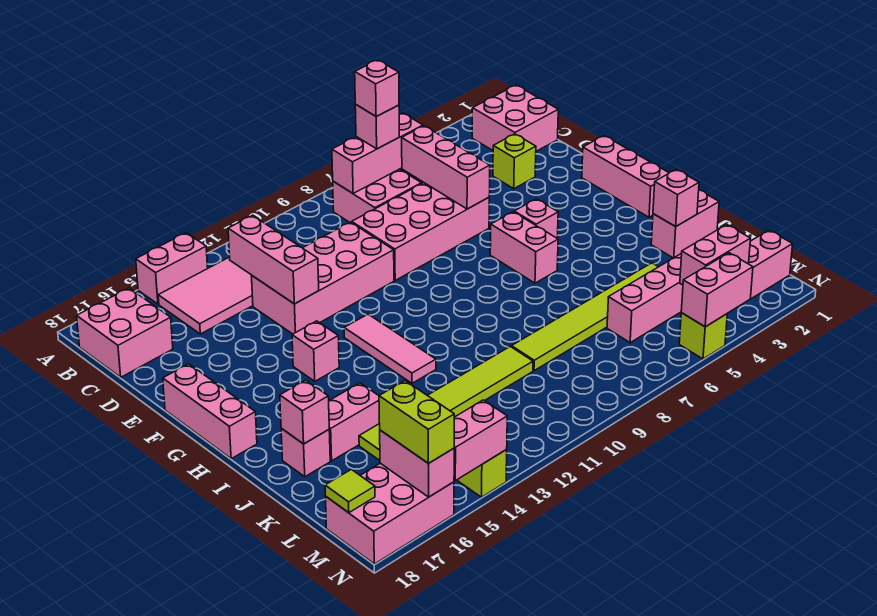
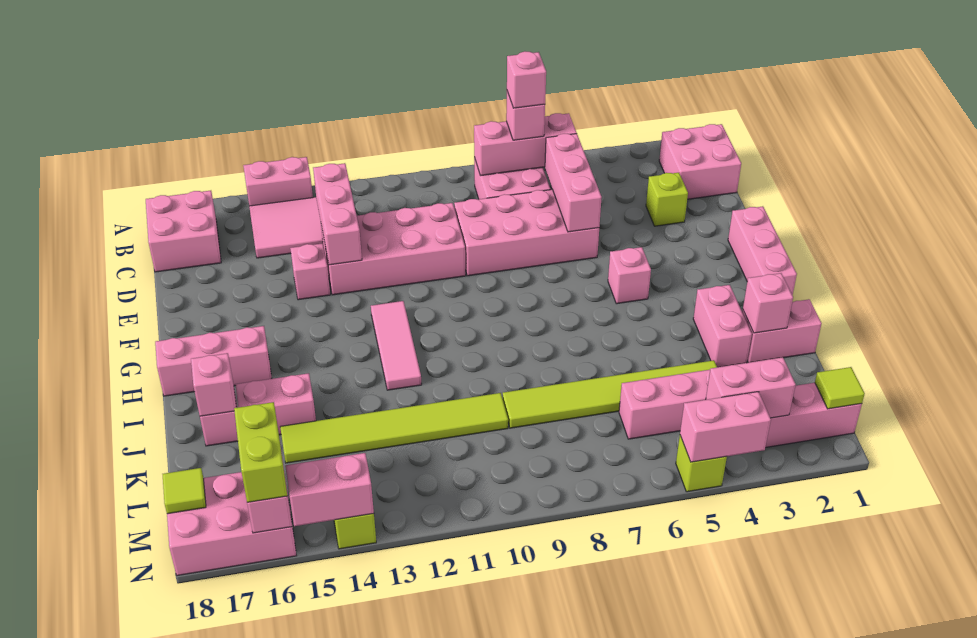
pink 1x3 brick [163,364,257,459] -> pink 1x3 brick turned to [155,326,272,396]
pink 1x2 brick [490,212,558,283] -> pink 1x2 brick moved to [693,285,752,367]
pink 1x1 brick [292,321,339,381] -> pink 1x1 brick moved to [290,243,330,300]
none -> lime 1x1 tile [815,367,865,409]

